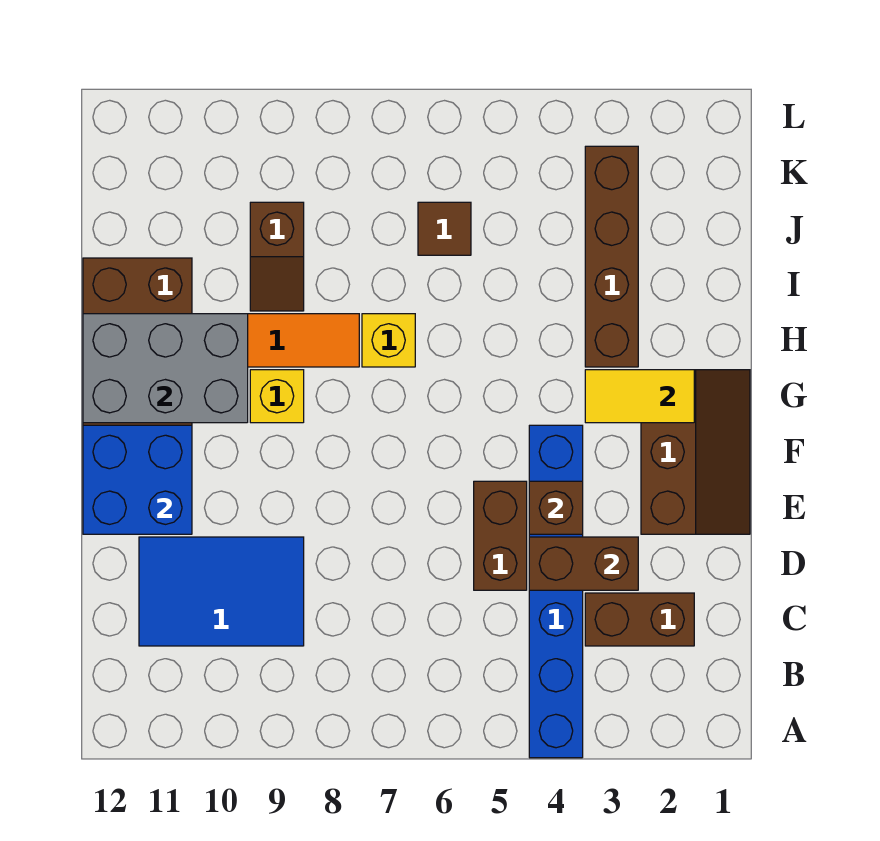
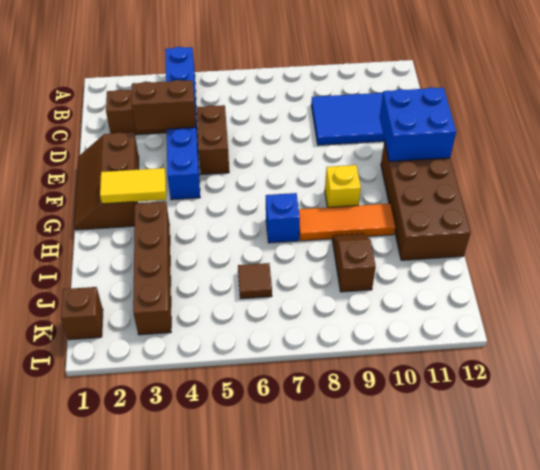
brown 1x1 brick [529,481,583,534] -> brown 1x1 brick moved to [61,287,103,340]
grey 2x3 brick [83,314,248,423] -> none
yellow 1x1 brick [362,314,415,367] -> blue 1x1 brick [266,193,300,243]

